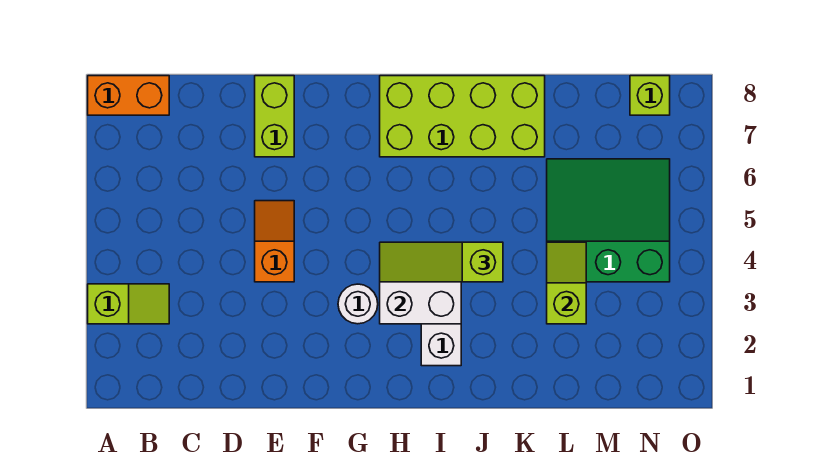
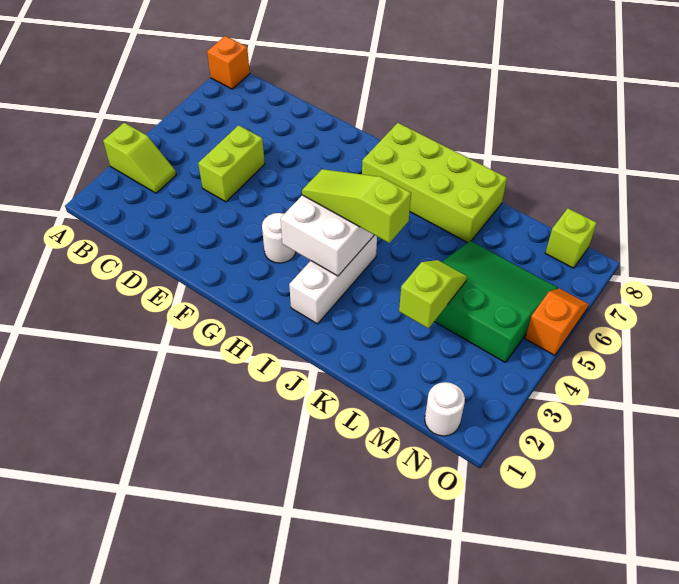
orange 1x2 brick [88,76,169,115] -> orange 1x1 brick [207,36,250,89]
orange 1x2 slope [255,201,294,282] -> orange 1x2 slope moved to [525,288,589,355]
lime 1x2 brick [255,76,294,157] -> lime 1x2 brick moved to [198,125,265,202]
none -> white 1x1 round brick [425,382,465,436]

